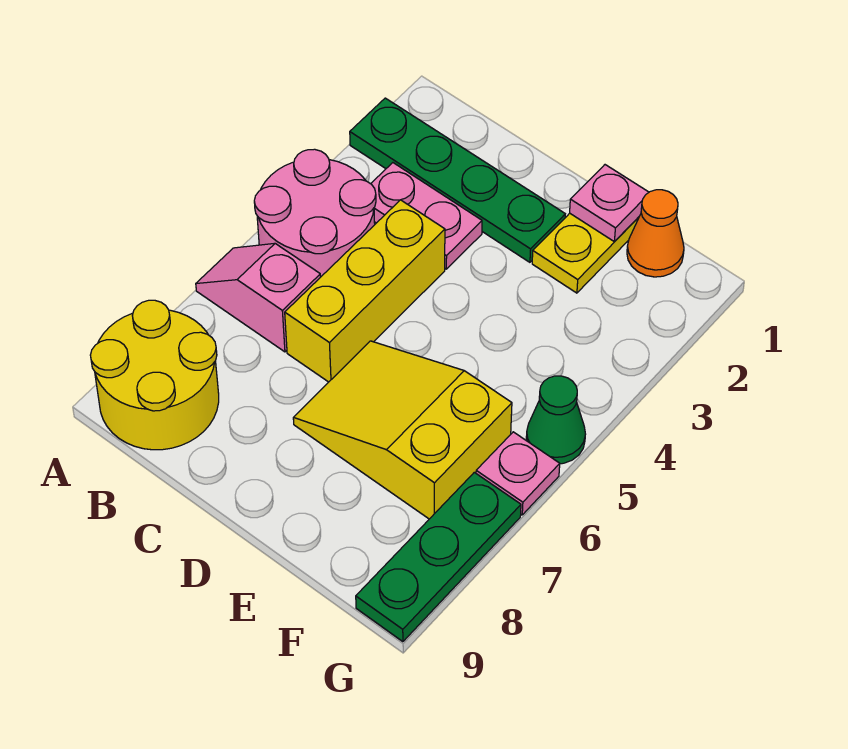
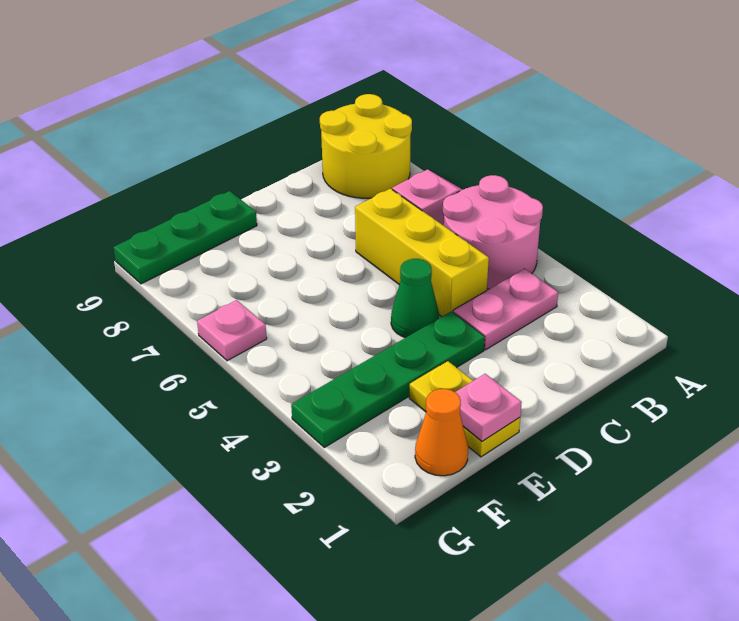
green 1x4 plate [350,98,565,262] -> green 1x4 plate moved to [291,311,485,447]
yellow 2x3 slope [293,341,512,519] -> none
green 1x1 cone [526,376,585,464] -> green 1x1 cone moved to [391,259,439,338]
green 1x3 plate [356,472,521,642] -> green 1x3 plate turned to [114,191,257,284]

